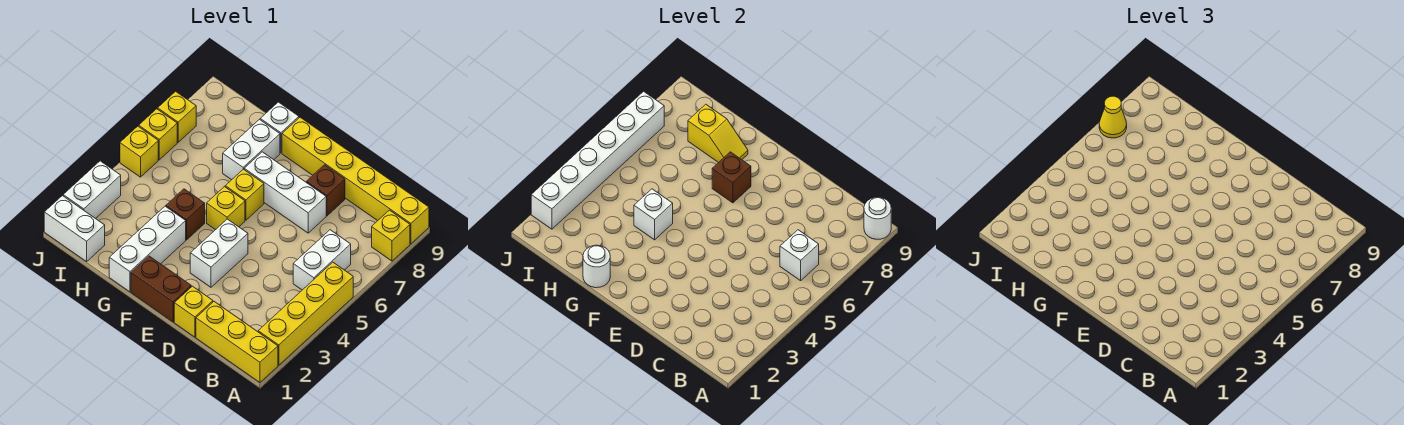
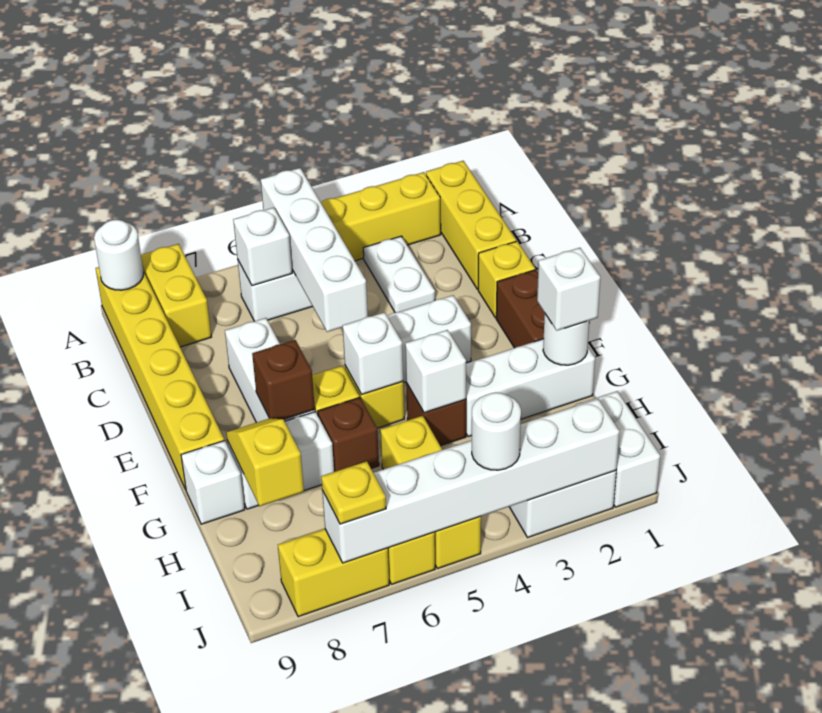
none -> white 1x4 brick [261,168,368,332]
yellow 1x1 brick [372,210,410,261] -> yellow 1x2 brick [141,244,211,347]
none -> white 1x2 plate [363,236,435,312]
brown 1x1 brick [307,165,345,216] -> brown 1x1 brick moved to [318,397,379,472]
none -> white 1x1 brick [343,312,403,395]
none -> white 1x1 brick [537,248,601,331]
none -> white 1x1 round brick [472,392,521,470]
yellow 1x1 brick [120,126,158,177] -> yellow 1x3 brick [380,416,481,569]
yellow 1x1 brick [158,91,196,142] -> yellow 1x2 brick [278,529,389,617]
yellow 1x1 cone [1099,96,1127,138] -> yellow 1x1 plate [321,461,386,524]

